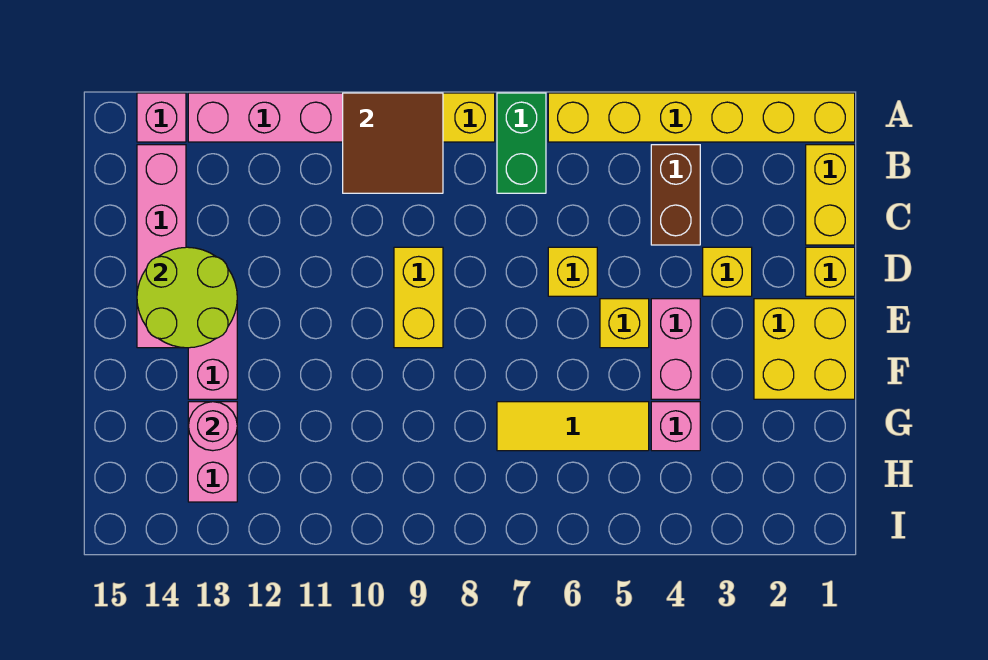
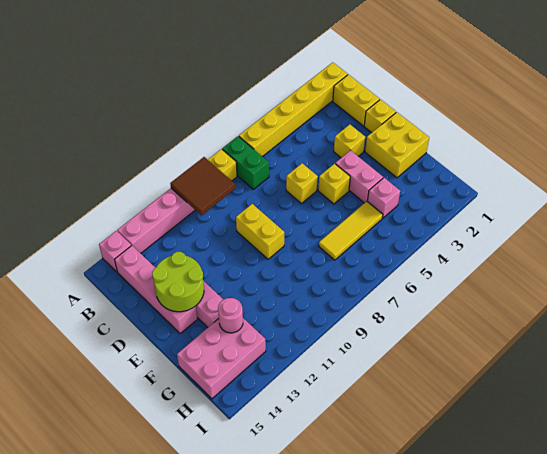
brown 1x2 brick [651,145,700,245] -> none
pink 1x2 brick [188,402,237,502] -> pink 2x3 brick [177,318,266,399]

